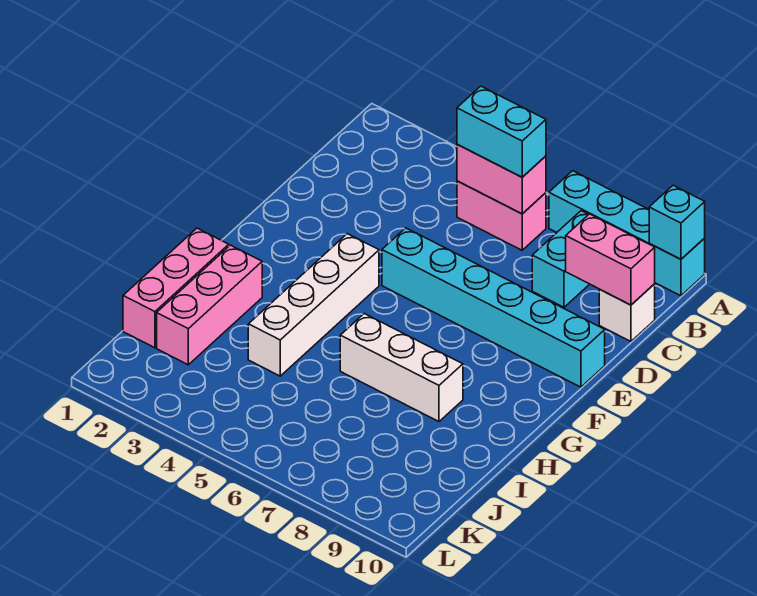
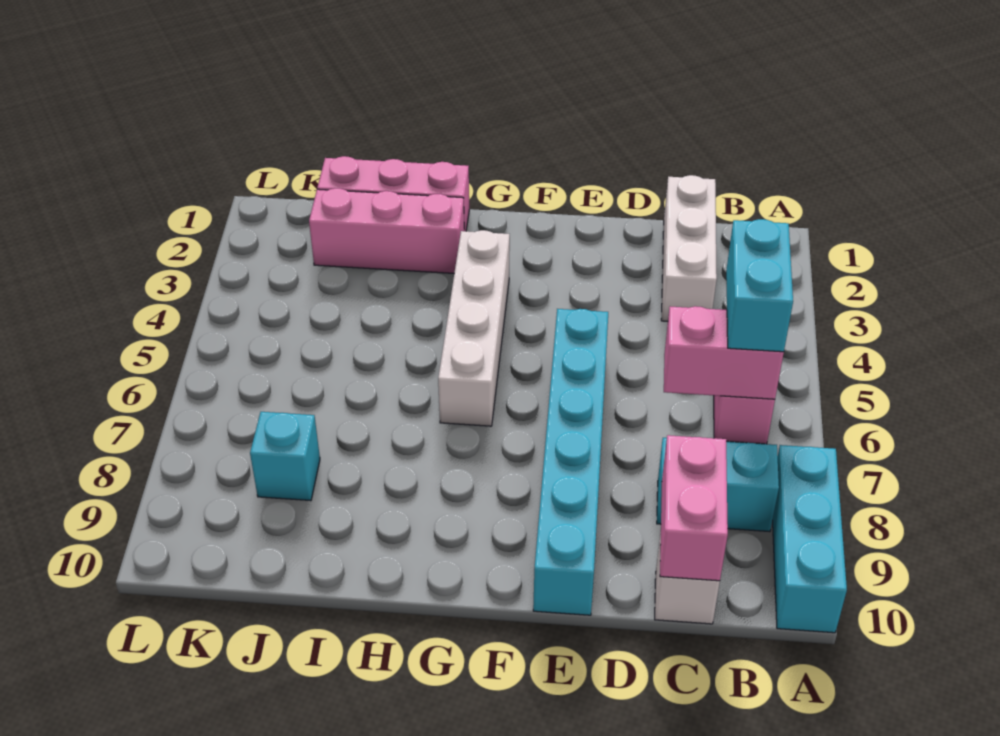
cyan 1x4 brick [549,171,705,296] -> cyan 1x3 brick [773,445,847,633]
cyan 1x1 brick [649,185,705,259] -> cyan 1x1 brick moved to [250,412,320,501]
pink 1x2 brick [457,144,546,214] -> pink 1x2 brick turned to [664,306,784,399]
white 1x4 brick [248,234,379,376] -> white 1x4 brick turned to [438,230,510,426]
white 1x3 brick [340,314,463,422] -> white 1x3 brick moved to [661,175,717,321]

